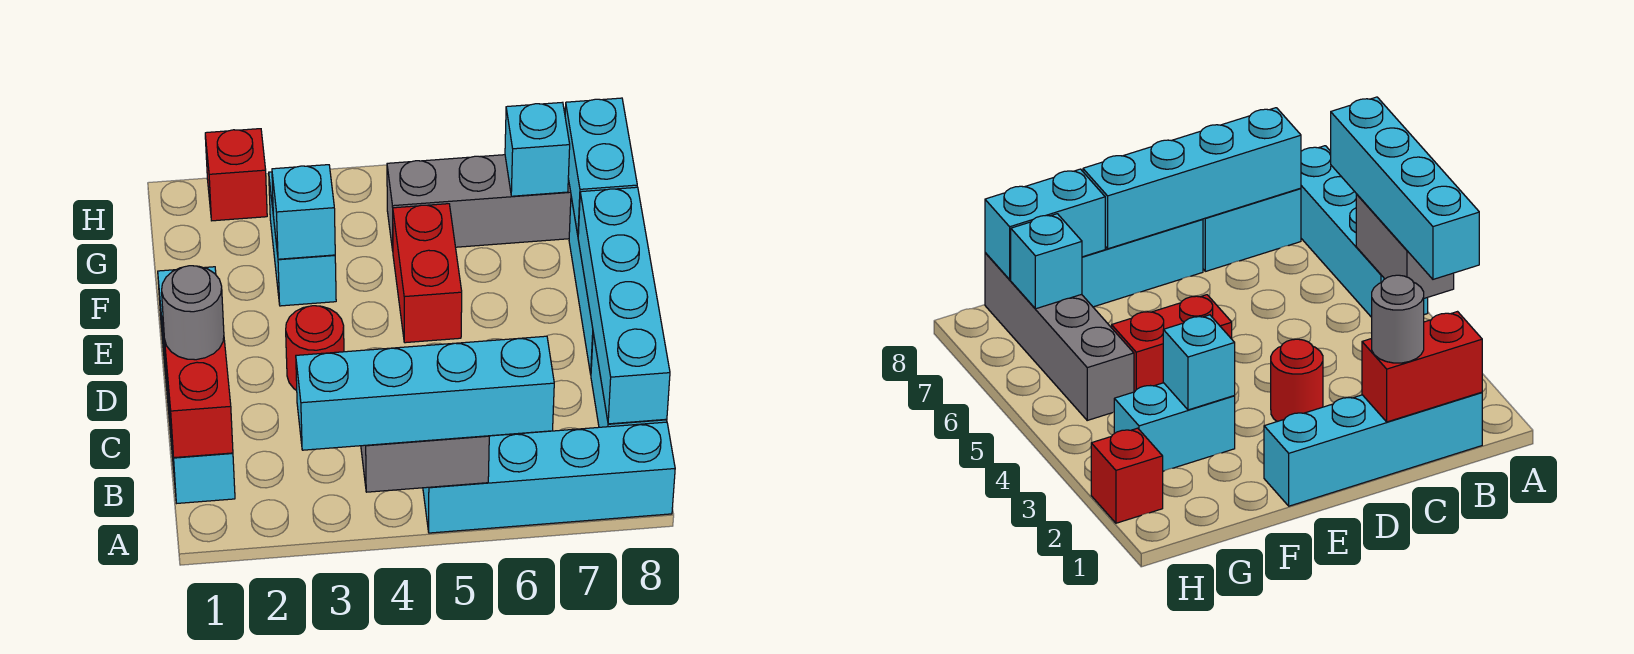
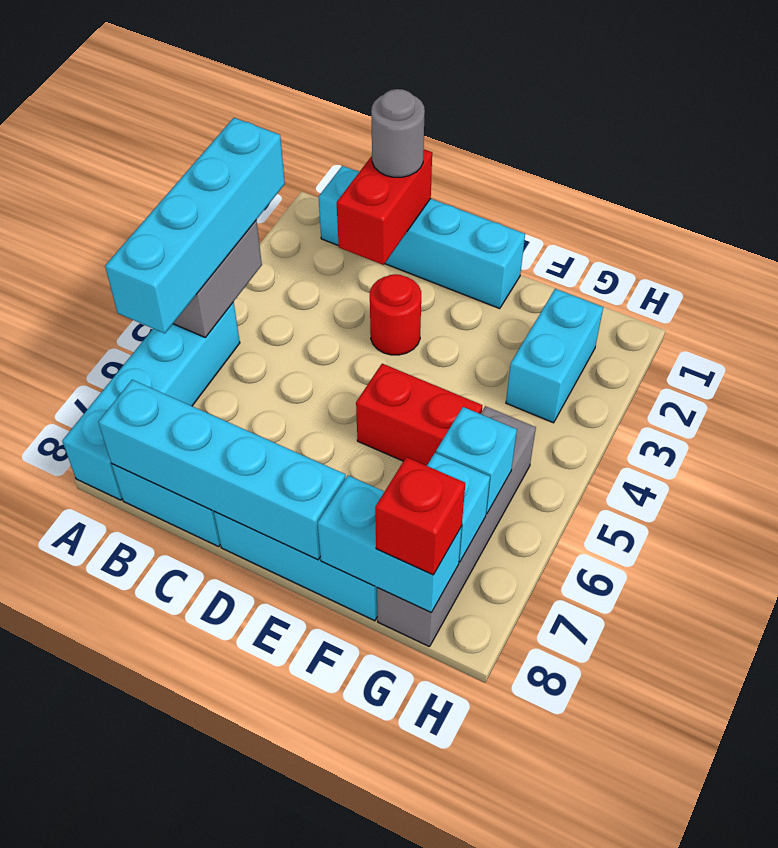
red 1x2 brick [163,323,233,458] -> red 1x2 brick turned to [337,149,432,265]
cyan 1x2 brick [269,172,336,306] -> cyan 1x2 brick turned to [506,289,603,423]
cyan 1x1 brick [272,165,335,259] -> cyan 1x1 brick moved to [436,407,517,514]
red 1x1 brick [205,129,267,221] -> red 1x1 brick moved to [375,457,465,575]

